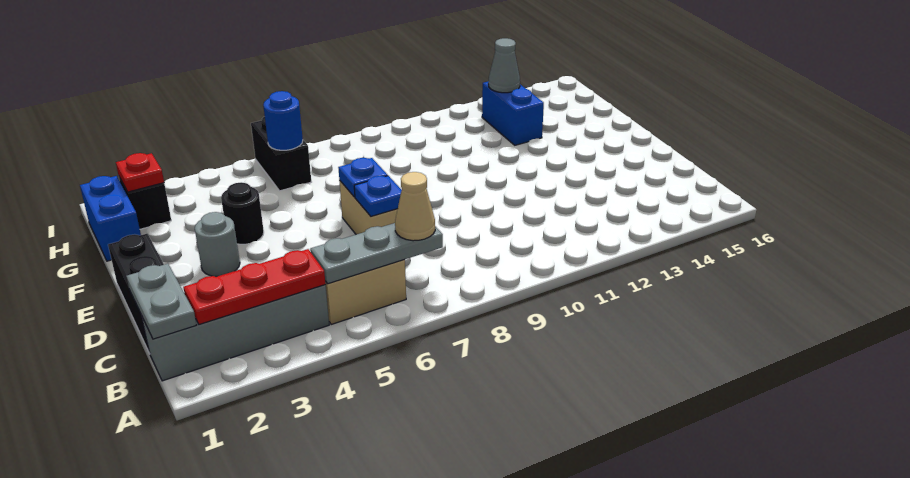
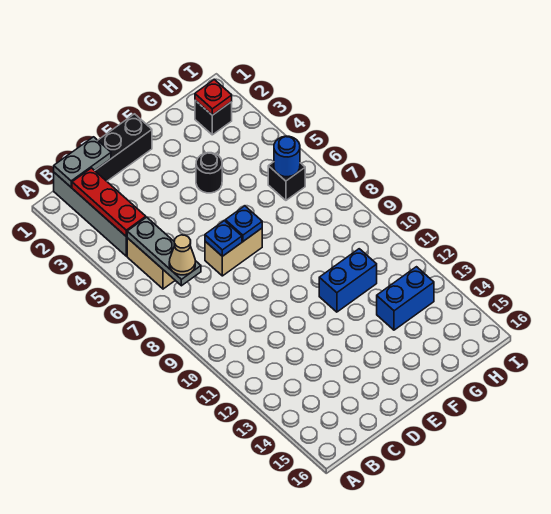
grey 1x1 round brick [195,212,240,276] -> none
blue 1x2 brick [80,176,141,261] -> blue 1x2 brick moved to [319,249,377,312]
black 1x2 brick [251,117,311,191] -> black 1x1 brick [268,162,305,200]
grey 1x1 cone [488,38,520,93] -> none

